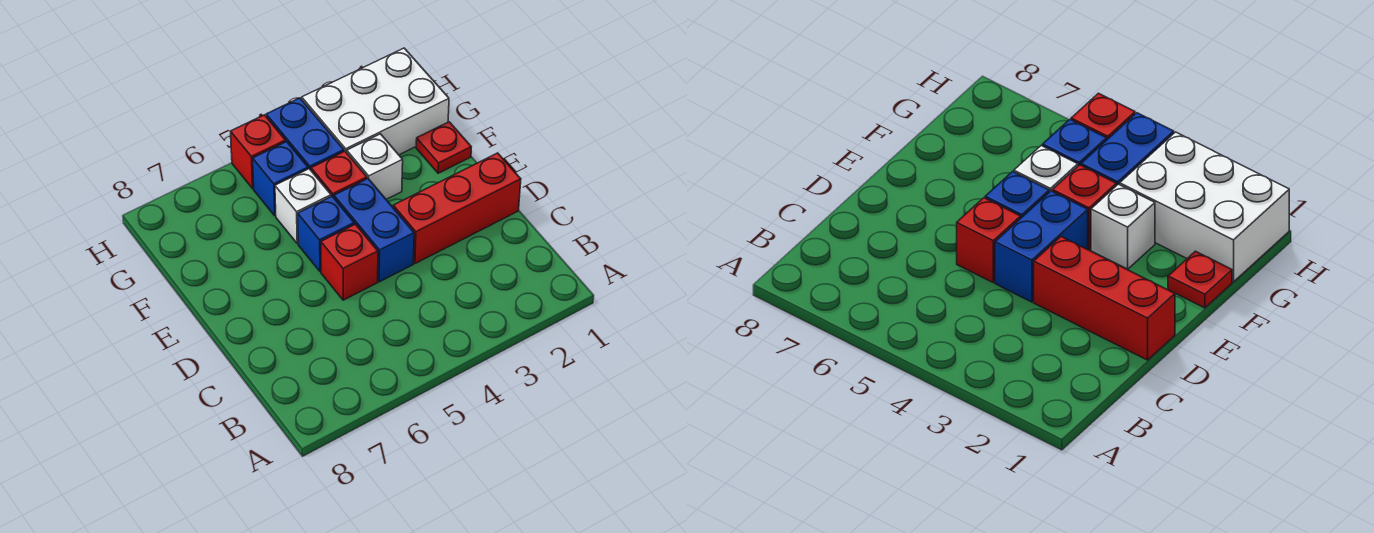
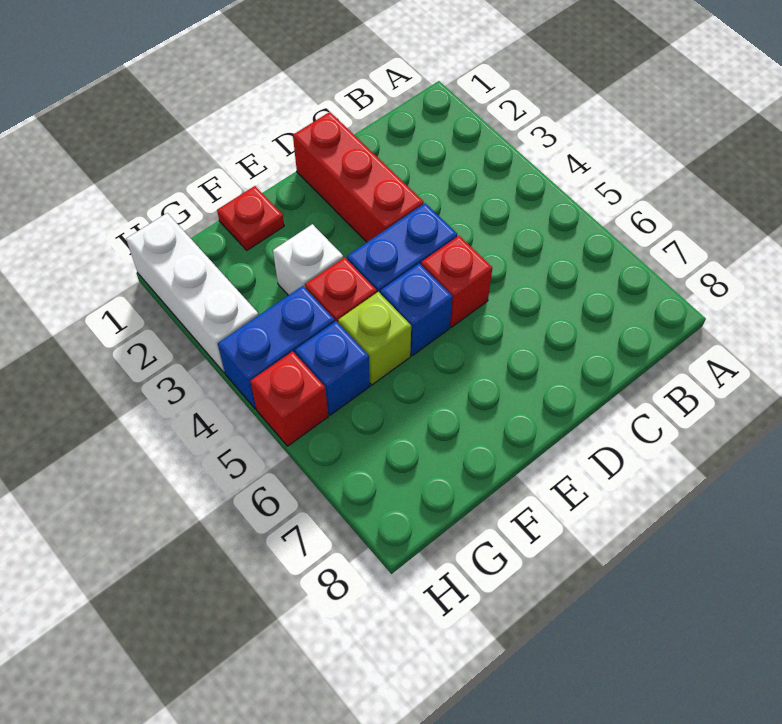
white 1x1 brick [275,169,331,244] -> lime 1x1 brick [338,292,411,385]
white 2x3 brick [302,48,449,155] -> white 1x3 brick [126,213,259,373]

